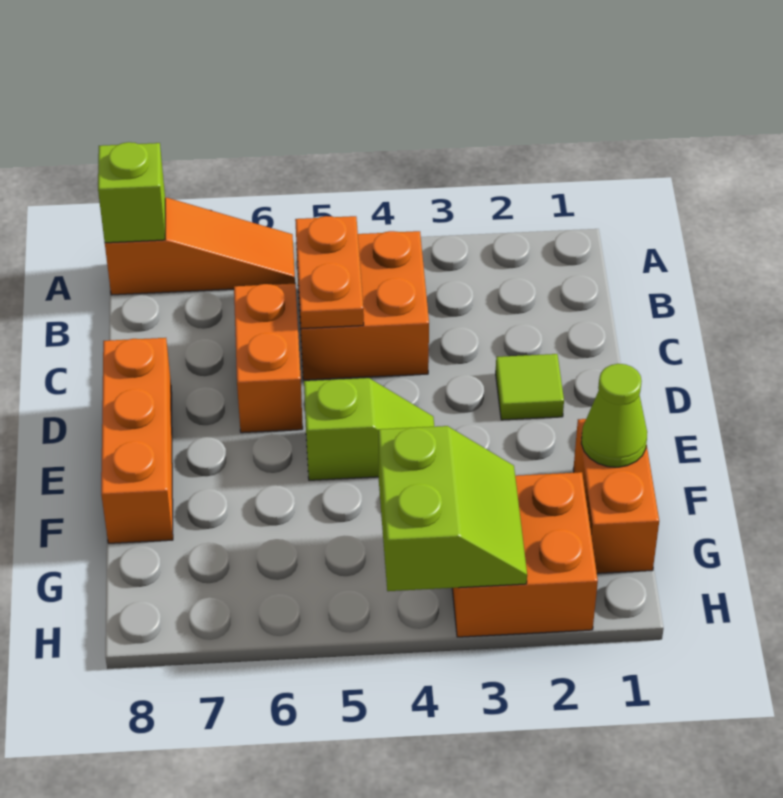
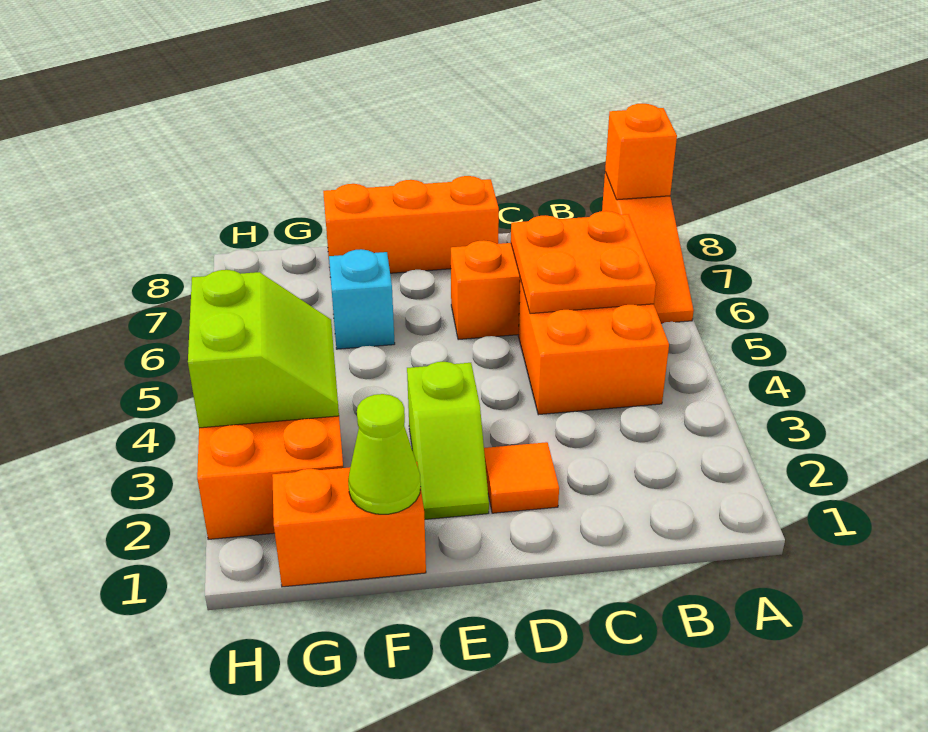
lime 1x1 brick [98,142,165,243] -> orange 1x1 brick [605,104,677,200]
orange 1x2 plate [295,216,364,329] -> orange 2x2 plate [511,211,656,314]
lime 1x1 tile [496,354,564,420] -> orange 1x1 tile [484,442,559,513]
lime 1x2 slope [304,378,434,480] -> lime 1x2 slope moved to [407,362,489,519]
none -> cyan 1x1 brick [329,249,395,349]
lime 2x2 slope [379,426,527,591] -> lime 2x2 slope turned to [188,270,339,428]

